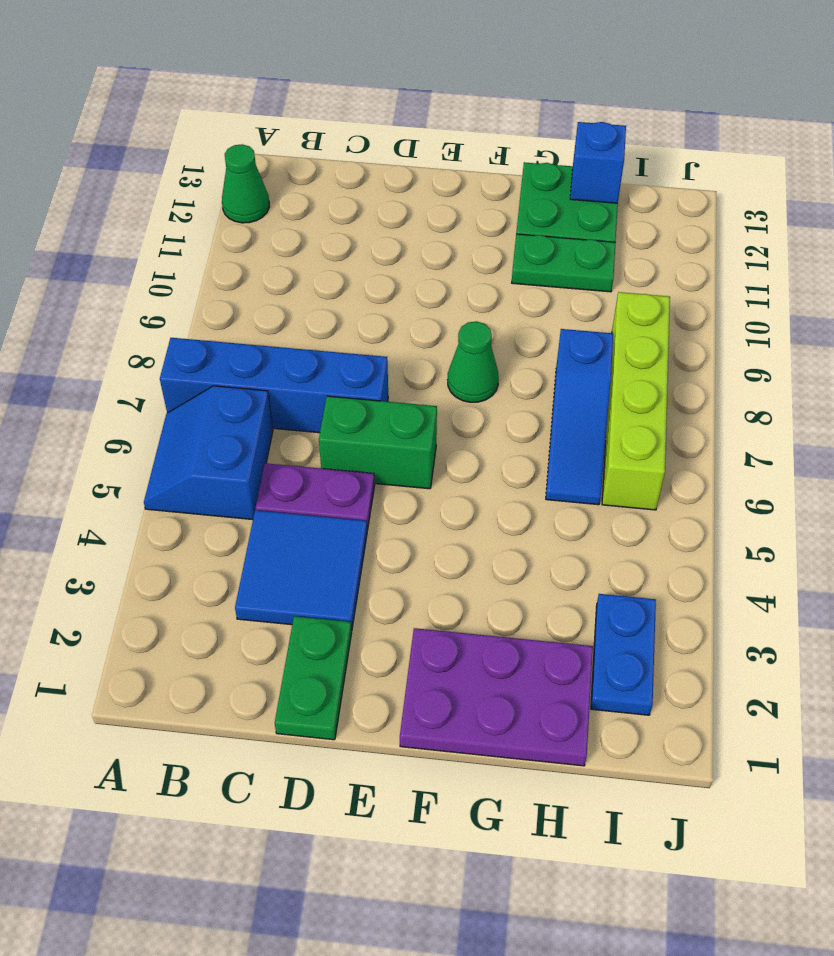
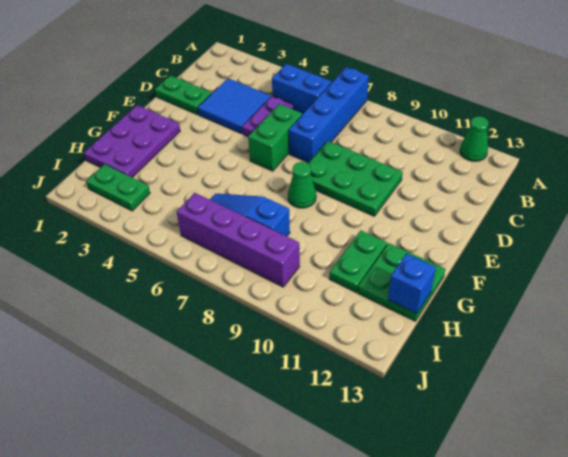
none -> green 2x3 plate [308,141,403,216]
blue 1x2 plate [591,594,656,715] -> green 1x2 plate [86,164,150,211]
lime 1x4 brick [602,292,670,510] -> purple 1x4 brick [177,193,300,287]

